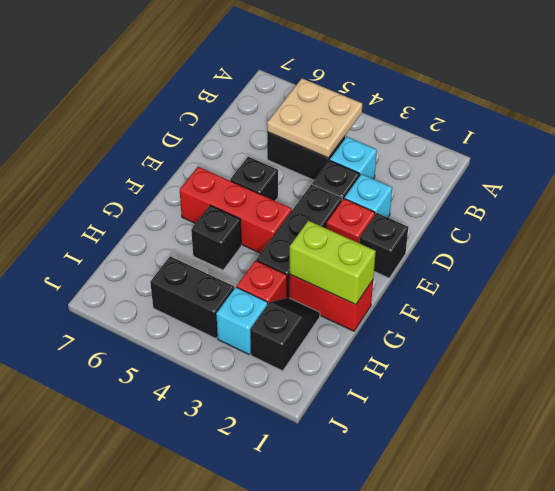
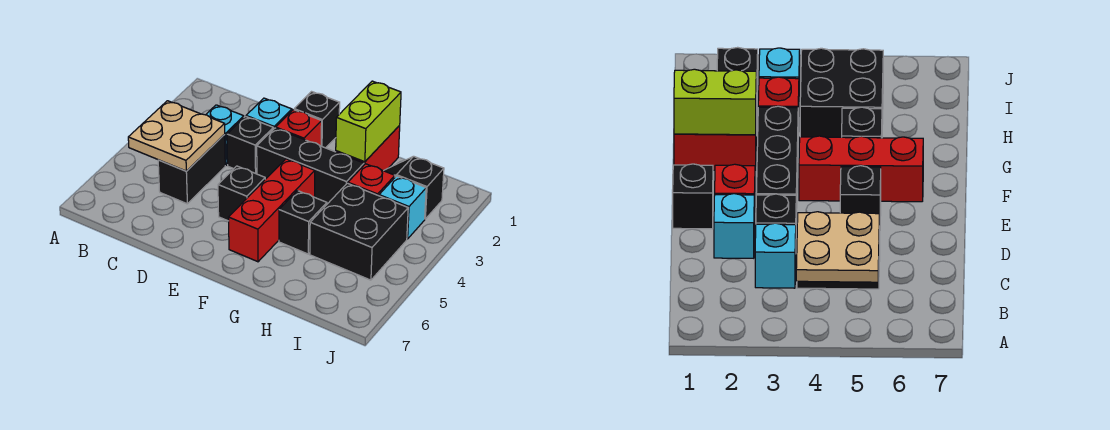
black 1x2 brick [150,256,234,338] -> black 2x2 brick [310,183,408,280]

